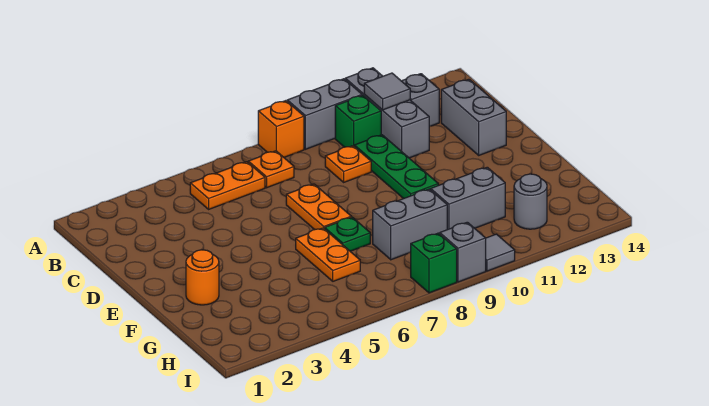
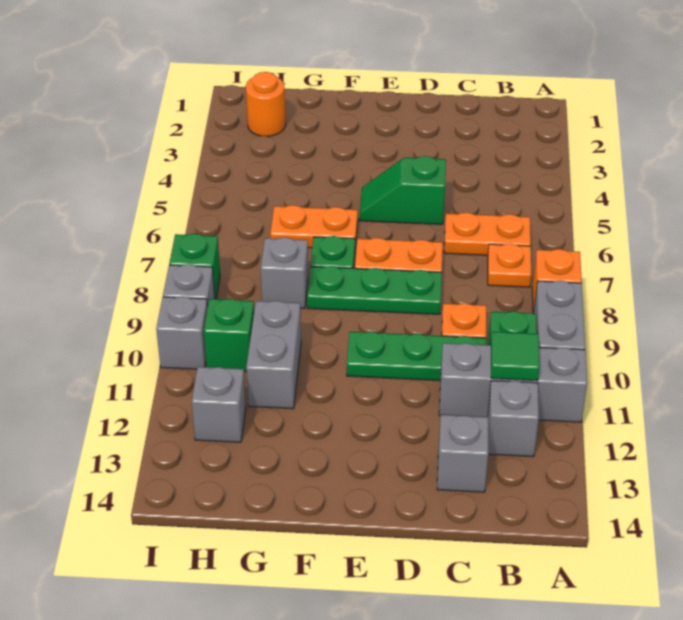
orange 1x2 plate [190,162,265,209] -> orange 1x2 plate turned to [444,212,531,255]
grey 1x1 tile [364,73,410,110] -> green 1x1 tile [491,332,539,381]
grey 1x2 brick [441,79,506,155] -> grey 1x1 brick [437,415,488,492]
none -> green 1x2 slope [360,156,446,224]
none -> green 1x3 plate [307,266,442,314]
orange 1x1 round brick [186,250,219,305] -> orange 1x1 round brick moved to [246,72,286,136]
grey 1x2 brick [373,189,447,260] -> grey 1x1 brick [261,237,308,308]
none -> green 1x1 brick [204,299,254,372]
grey 1x1 round brick [514,174,547,229] -> grey 1x1 brick [192,367,246,442]
grey 1x1 tile [486,234,515,271] -> grey 1x1 brick [156,297,208,369]

